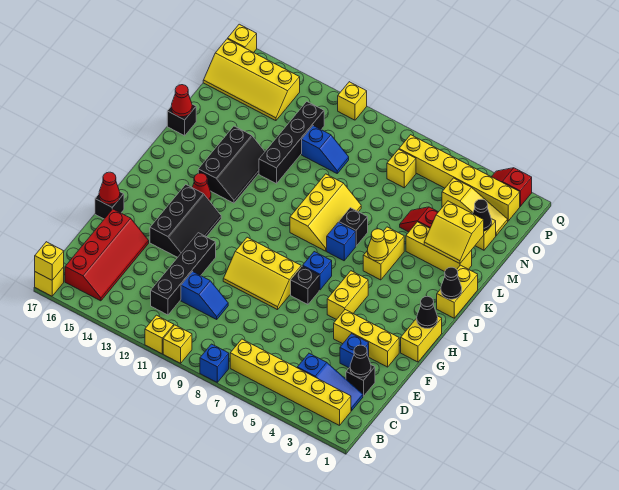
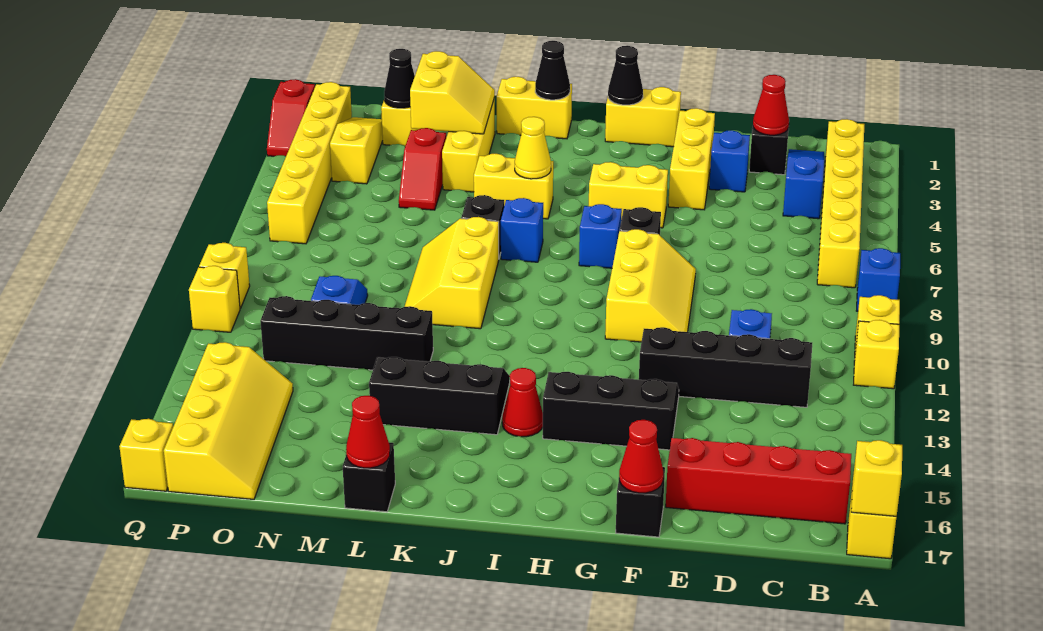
black 1x1 cone [350,345,371,377] -> red 1x1 cone [753,75,789,135]
yellow 2x3 slope [290,174,361,251] -> yellow 2x3 slope turned to [405,217,499,329]
yellow 1x1 brick [387,149,416,188] -> yellow 1x1 brick moved to [199,243,250,308]

